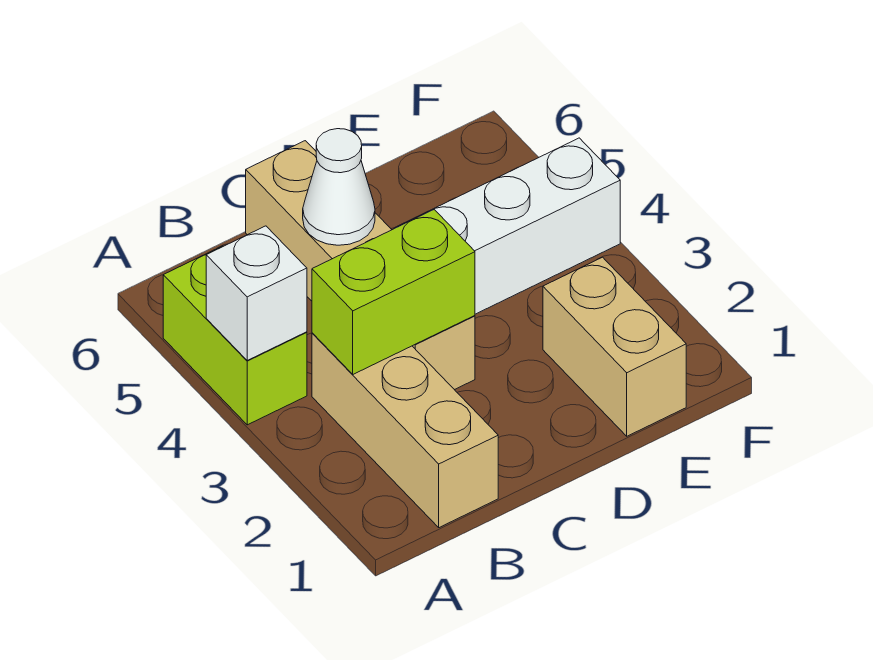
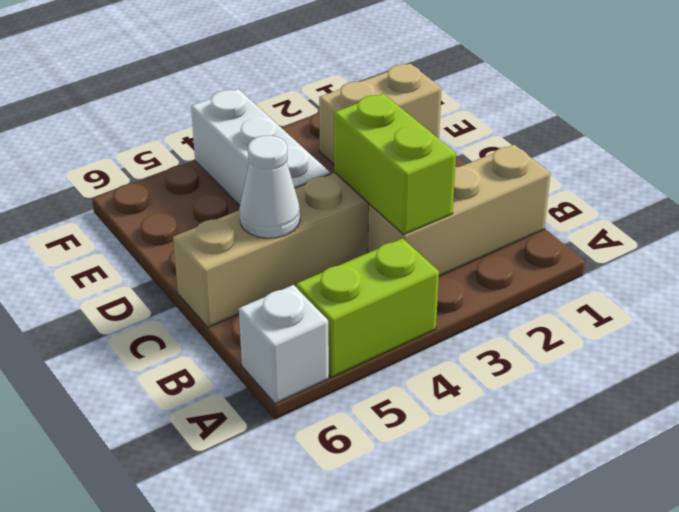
white 1x1 brick [206,226,307,360] -> white 1x1 brick moved to [239,285,329,403]

